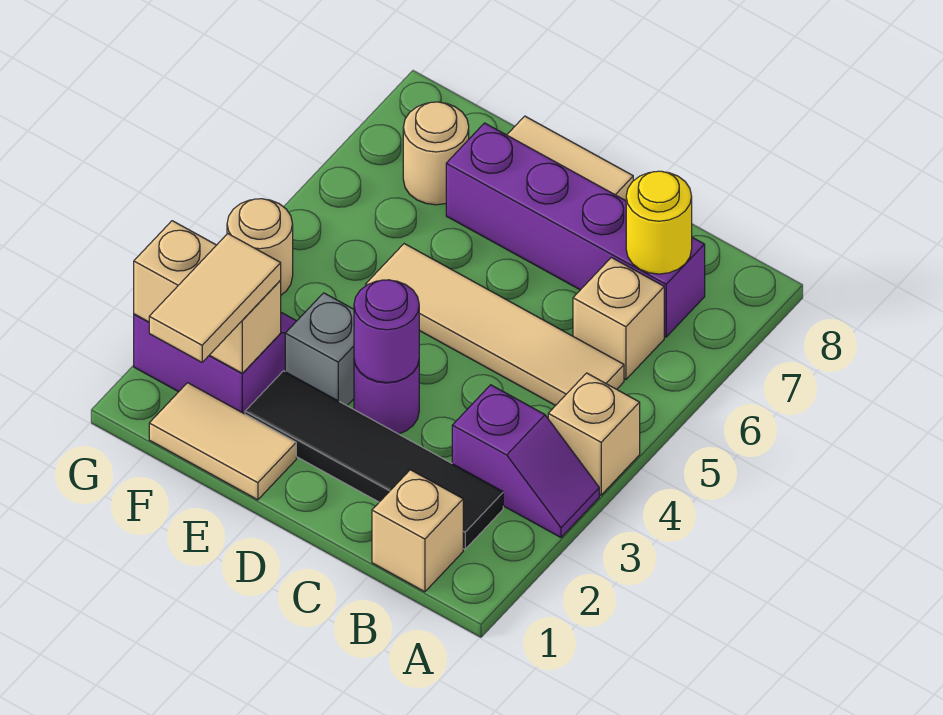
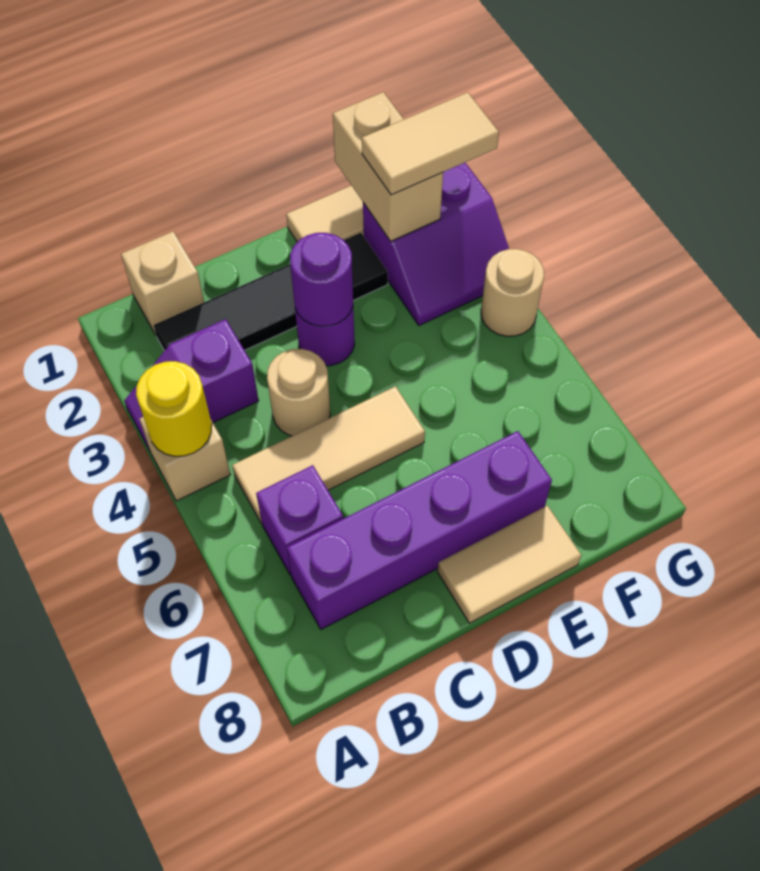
tan 1x4 tile [366,244,624,406] -> tan 1x3 tile [232,386,425,523]
tan 1x1 brick [573,257,664,379] -> purple 1x1 brick [256,465,343,575]
yellow 1x1 round brick [626,171,692,274] -> yellow 1x1 round brick moved to [136,361,212,456]
grey 1x1 brick [285,293,354,405] -> none
tan 1x2 tile [149,234,281,362] -> tan 1x2 tile turned to [362,92,499,195]
tan 1x2 brick [134,221,281,373] -> tan 1x2 brick turned to [333,92,443,241]
tan 1x1 round brick [403,102,469,205] -> tan 1x1 round brick moved to [267,349,330,436]

